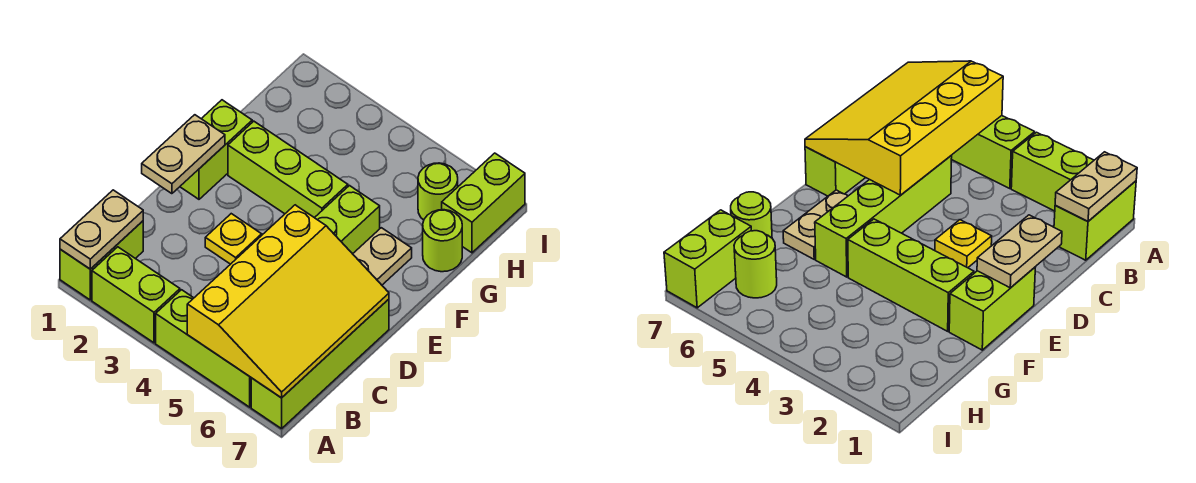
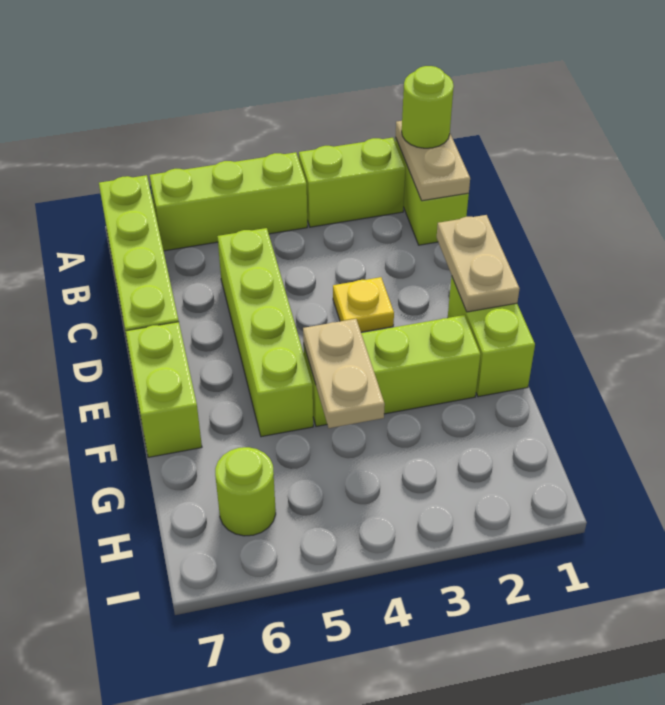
yellow 3x4 slope [187,205,389,398] -> none
tan 1x2 plate [353,228,412,285] -> tan 1x2 plate moved to [303,319,385,428]
lime 1x1 round brick [423,210,462,272] -> lime 1x1 round brick moved to [402,66,454,148]
lime 1x2 brick [442,153,525,253] -> lime 1x2 brick moved to [126,322,202,457]

